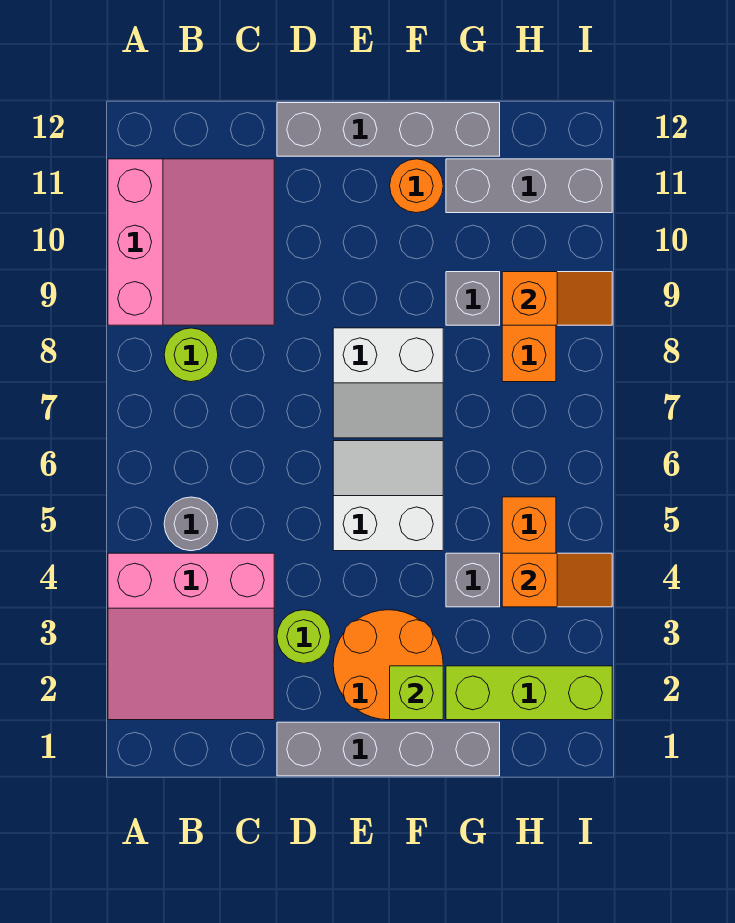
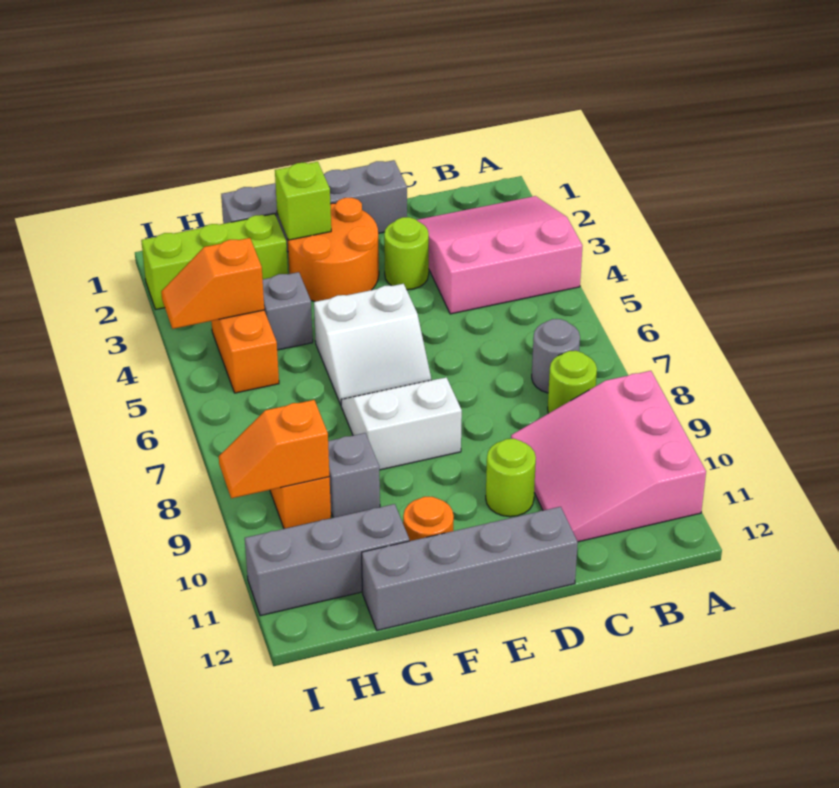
grey 1x1 round brick [164,497,218,551] -> grey 1x1 round brick moved to [532,319,580,393]
none -> lime 1x1 round brick [486,439,536,517]

